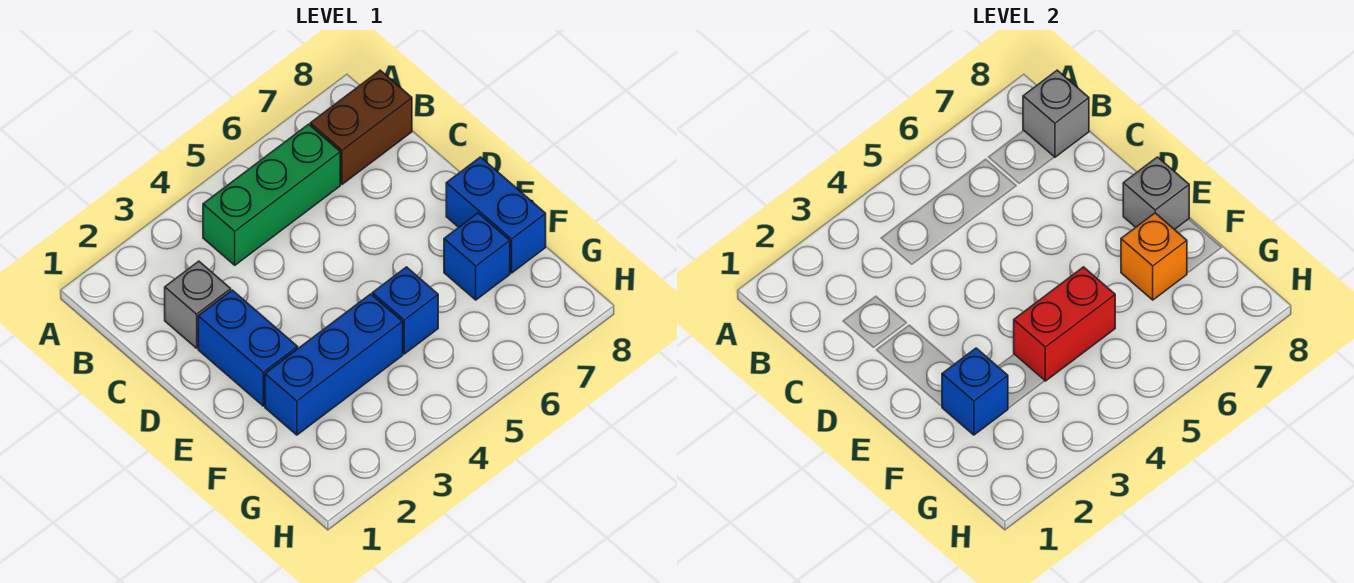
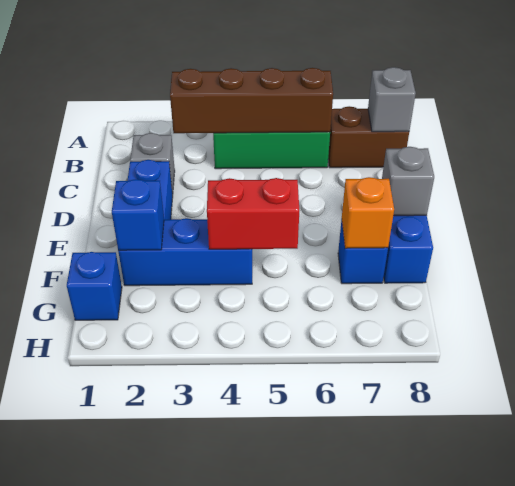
none -> brown 1x4 brick [170,68,333,133]
blue 1x1 brick [372,267,438,354] -> blue 1x1 brick moved to [67,252,122,320]

